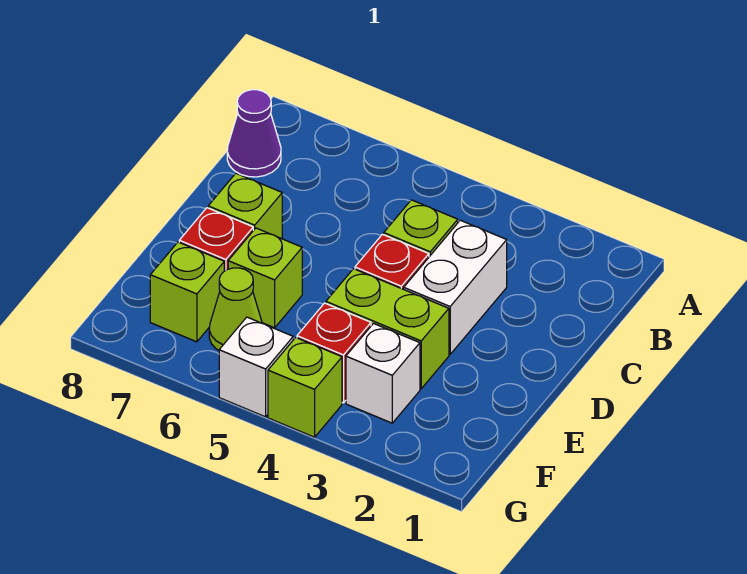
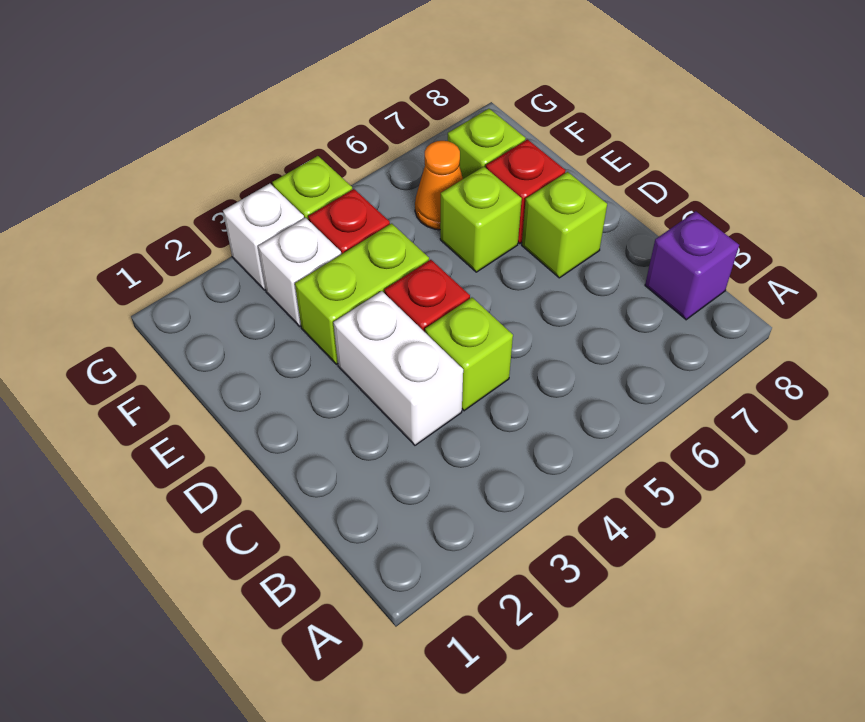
purple 1x1 cone [227,90,281,177] -> purple 1x1 brick [645,211,739,320]
lime 1x1 cone [209,268,262,350] -> orange 1x1 cone [415,141,463,230]
white 1x1 brick [219,317,293,417] -> white 1x1 brick moved to [223,184,304,290]

